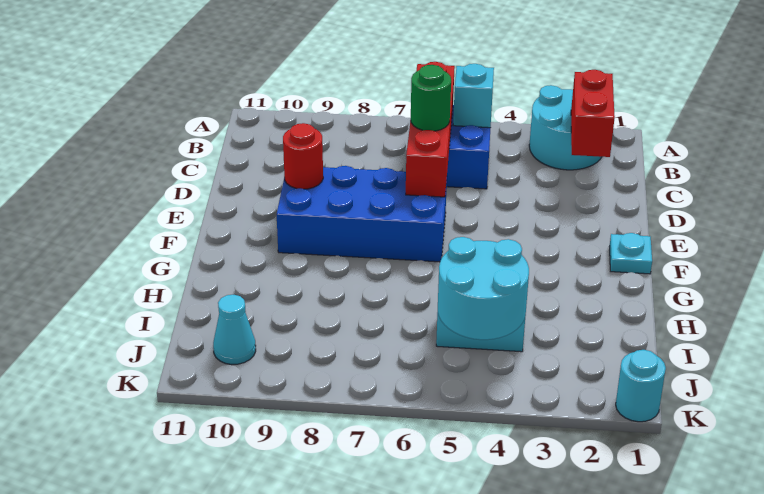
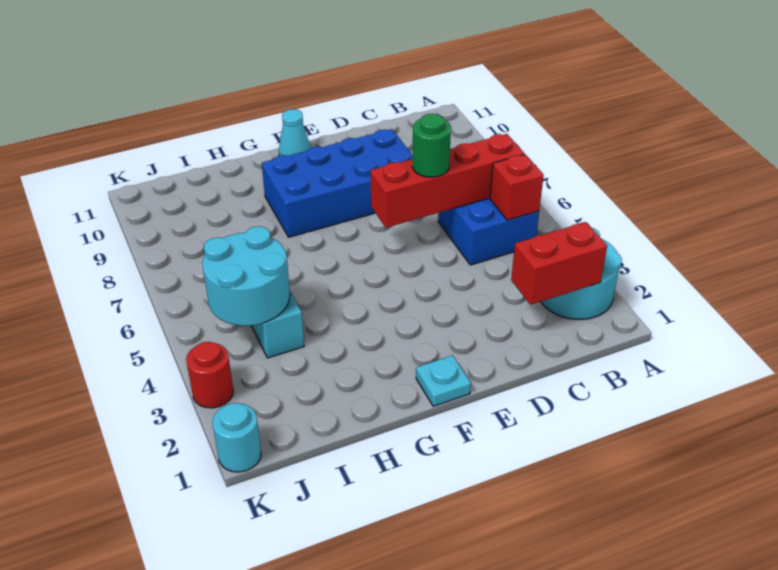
cyan 1x1 brick [453,64,494,128] -> red 1x1 brick [490,154,544,220]
blue 2x4 brick [277,166,447,262] -> blue 2x4 brick turned to [262,129,412,237]
red 1x1 round brick [283,123,323,189] -> red 1x1 round brick moved to [186,342,233,408]
cyan 1x1 cone [213,295,256,365] -> cyan 1x1 cone moved to [279,109,311,156]

